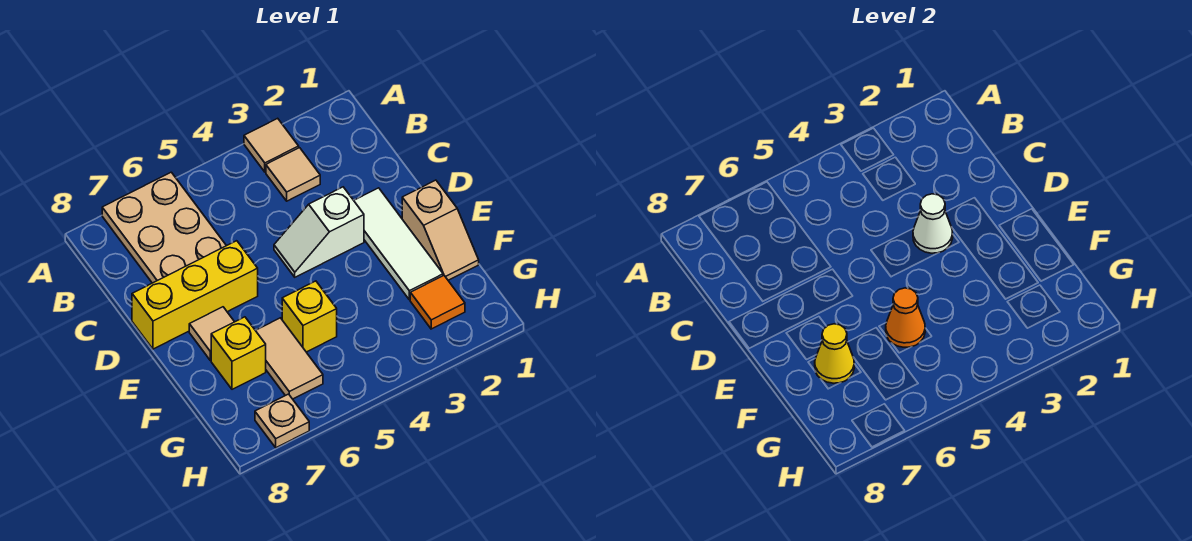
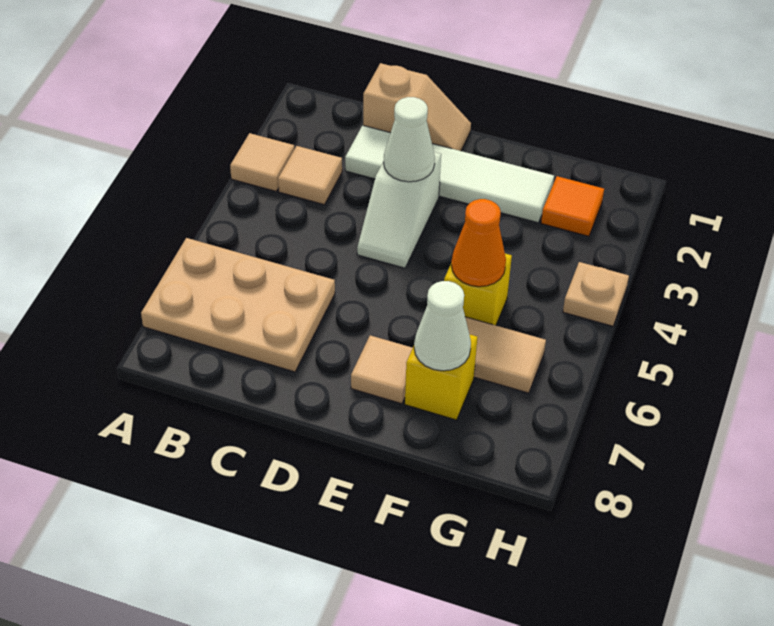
white 1x3 tile [354,188,443,300] -> white 1x4 tile [345,125,554,223]
yellow 1x3 brick [132,241,258,349] -> none
tan 1x2 slope [402,180,479,280] -> tan 1x2 slope moved to [363,63,471,151]
yellow 1x1 cone [815,324,854,383] -> white 1x1 cone [414,281,471,371]
tan 1x1 plate [255,394,309,448] -> tan 1x1 plate moved to [563,262,629,326]

